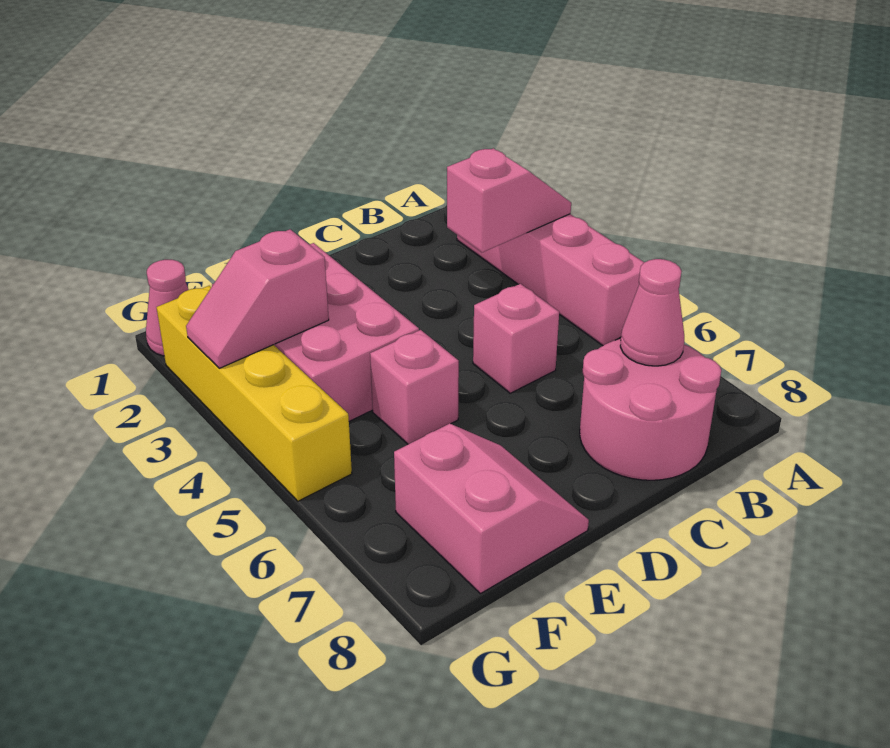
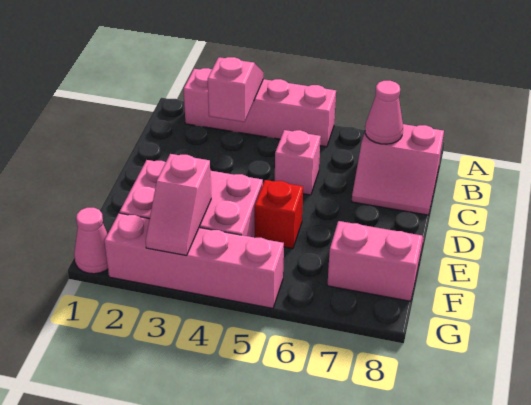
pink 2x2 round brick [580,339,721,480] -> pink 2x2 slope [352,124,444,215]
pink 1x1 brick [370,330,459,444] -> red 1x1 brick [254,180,303,249]
yellow 1x4 brick [157,286,352,501] -> pink 1x4 brick [104,213,284,308]

